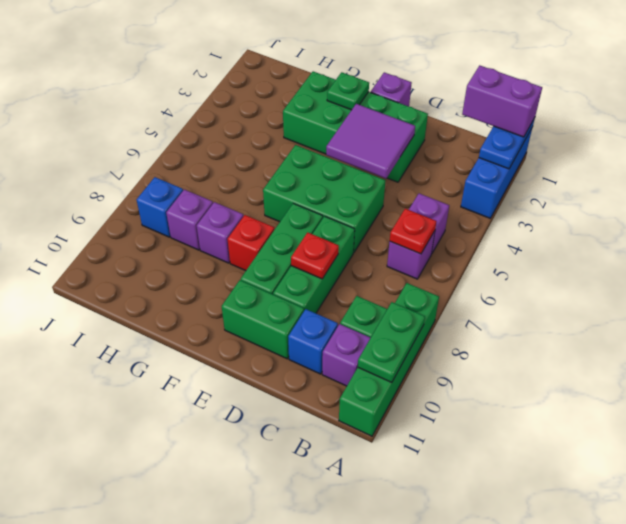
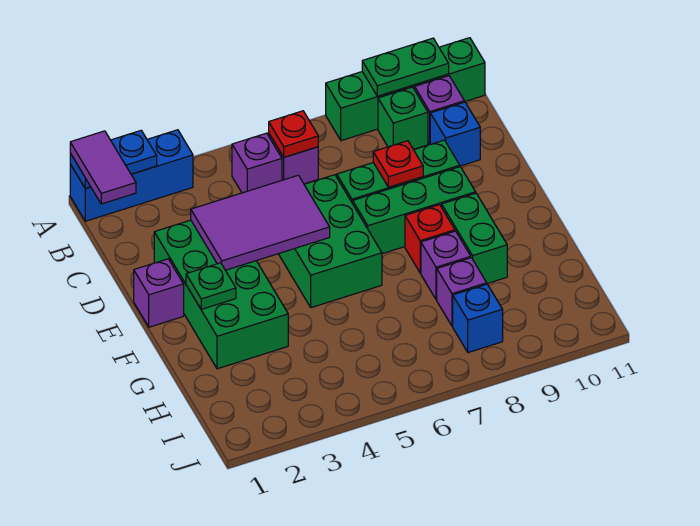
purple 1x2 brick [462,66,542,137] -> purple 1x2 tile [70,131,136,204]
purple 2x2 tile [326,104,415,178] -> purple 2x3 tile [191,175,330,270]
green 1x2 brick [222,280,304,359] -> green 1x2 brick moved to [442,193,507,284]

